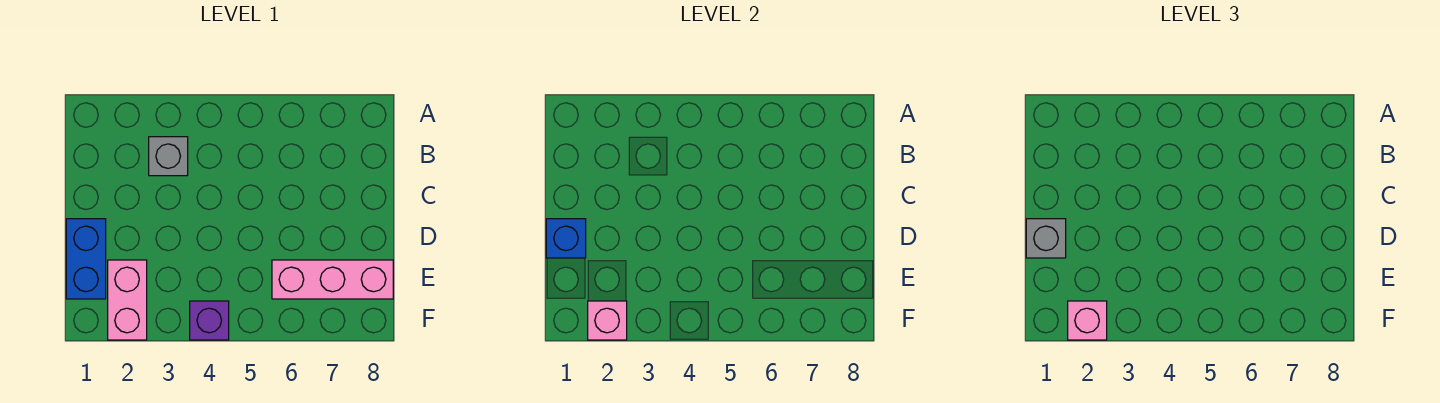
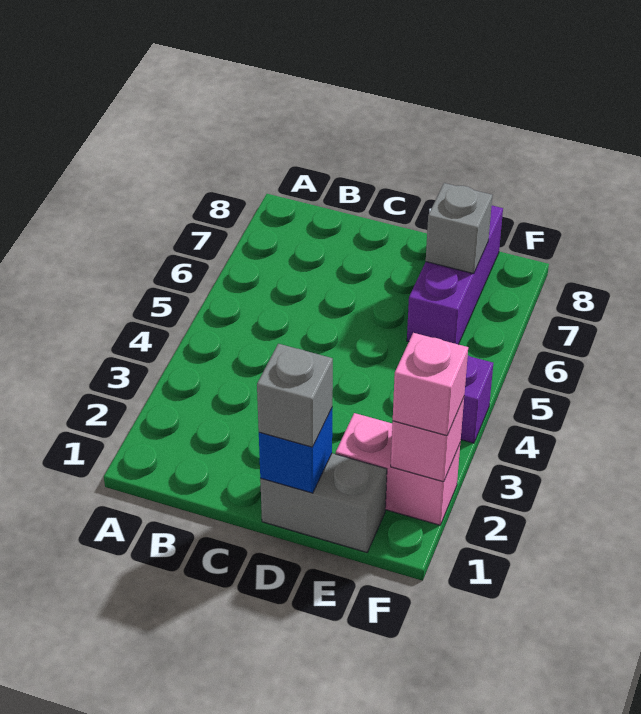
grey 1x1 brick [149,137,188,176] -> grey 1x1 brick moved to [426,183,492,274]
blue 1x2 brick [66,219,106,299] -> grey 1x2 brick [260,453,387,552]
pink 1x3 brick [272,260,393,299] -> purple 1x3 brick [407,206,503,344]

